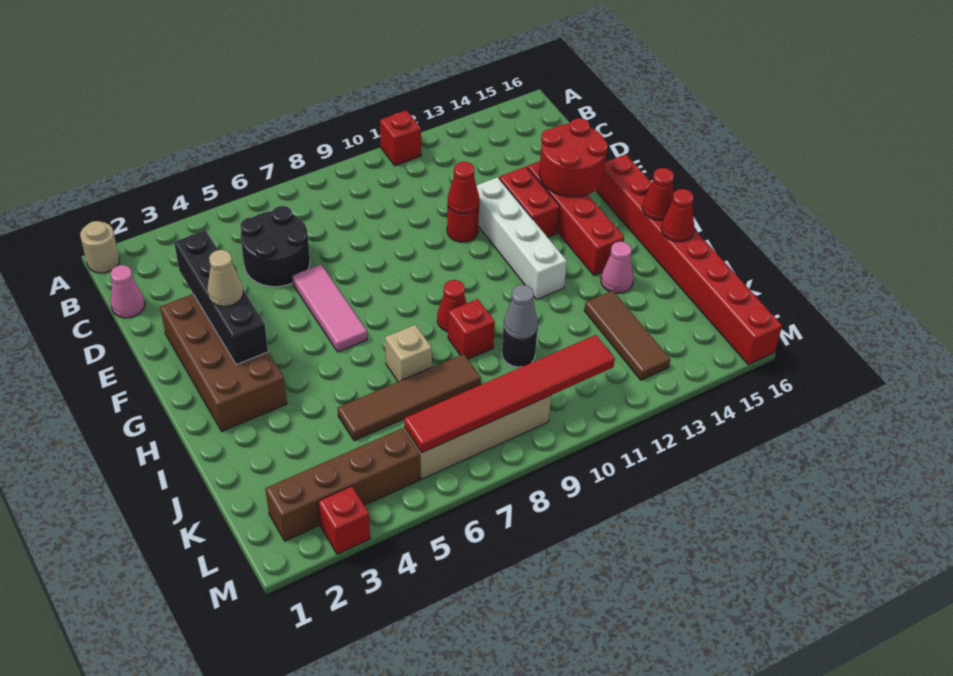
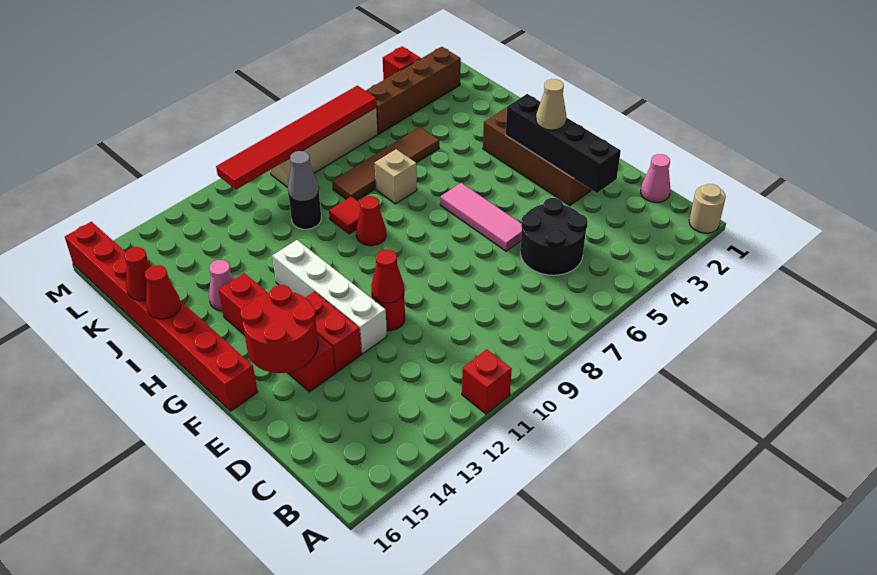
red 1x1 cone [642,168,674,220] -> red 1x1 cone moved to [124,247,151,300]
red 1x1 brick [448,299,495,359] -> red 1x1 tile [329,196,361,234]
brown 1x3 tile [584,291,670,380] -> none

